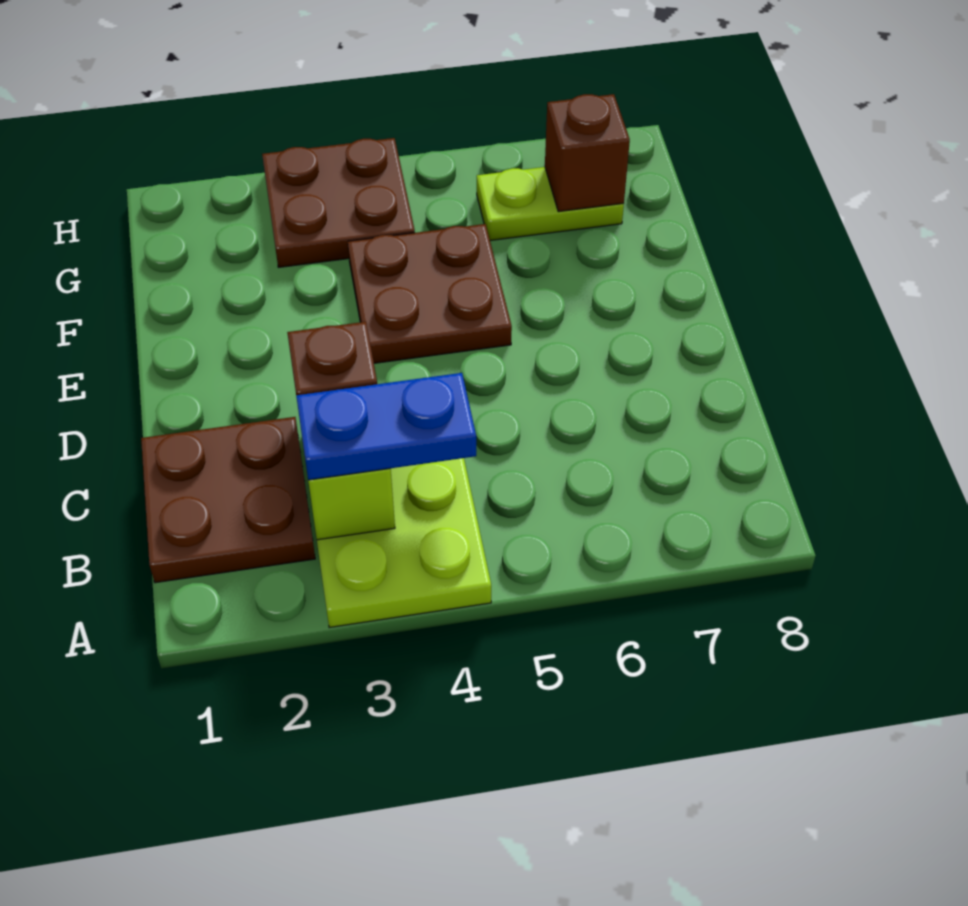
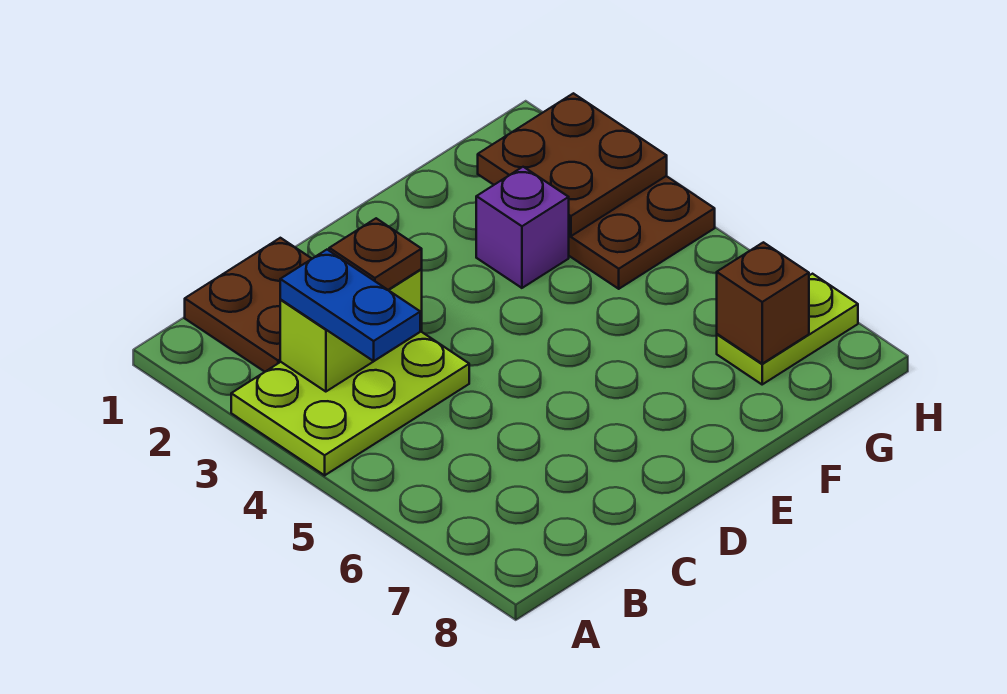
brown 2x2 plate [348,224,512,363] -> brown 2x2 plate moved to [478,93,667,236]
none -> purple 1x1 brick [476,167,569,288]
lime 1x2 plate [477,167,624,241] -> lime 1x2 plate turned to [717,274,858,384]

